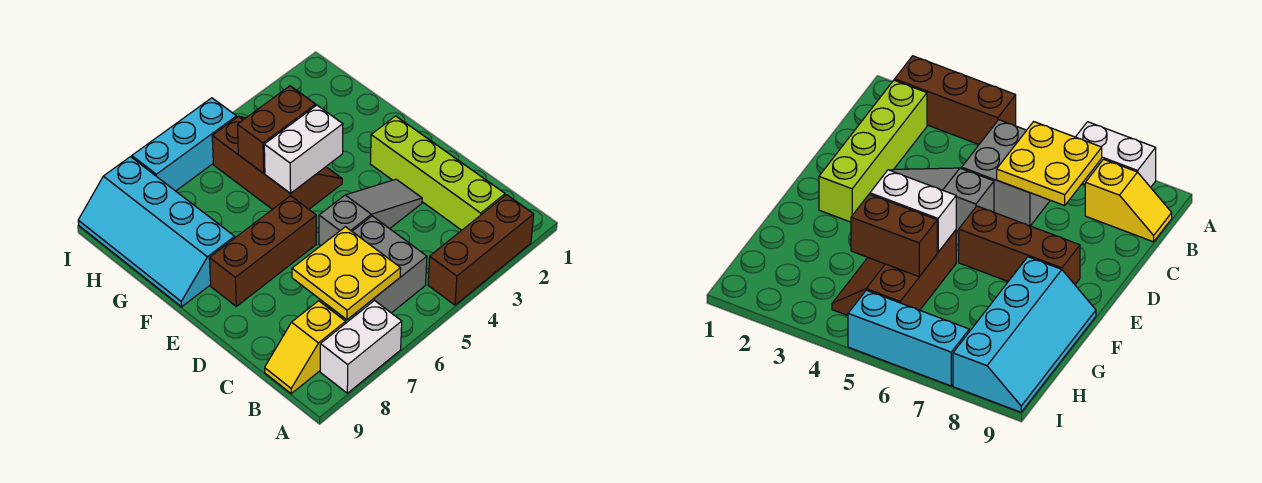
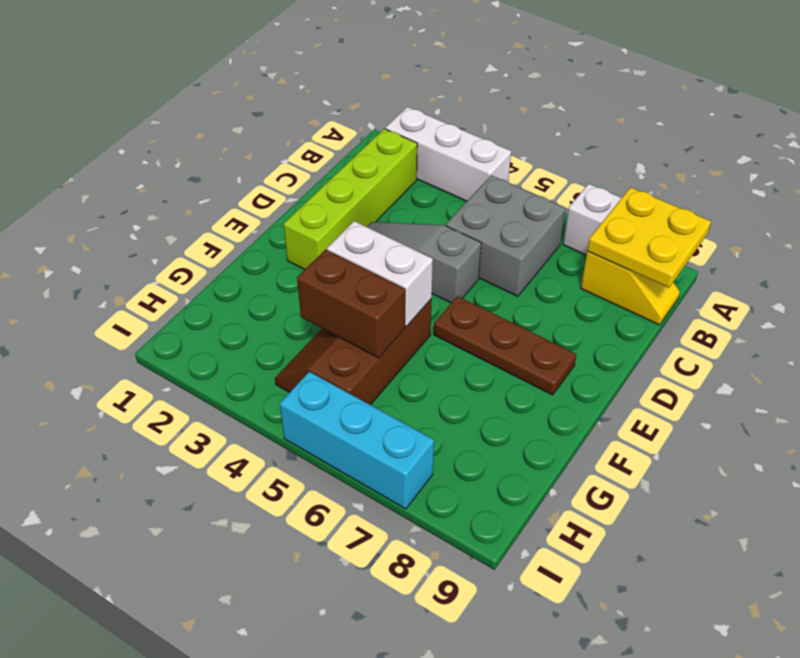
brown 1x3 brick [428,195,534,305] -> white 1x3 brick [385,107,511,201]
yellow 2x2 plate [292,227,401,320] -> yellow 2x2 plate moved to [587,187,711,288]
brown 1x3 brick [209,196,316,306] -> brown 1x3 plate [434,296,577,395]
cyan 2x4 slope [78,157,235,307] -> none

